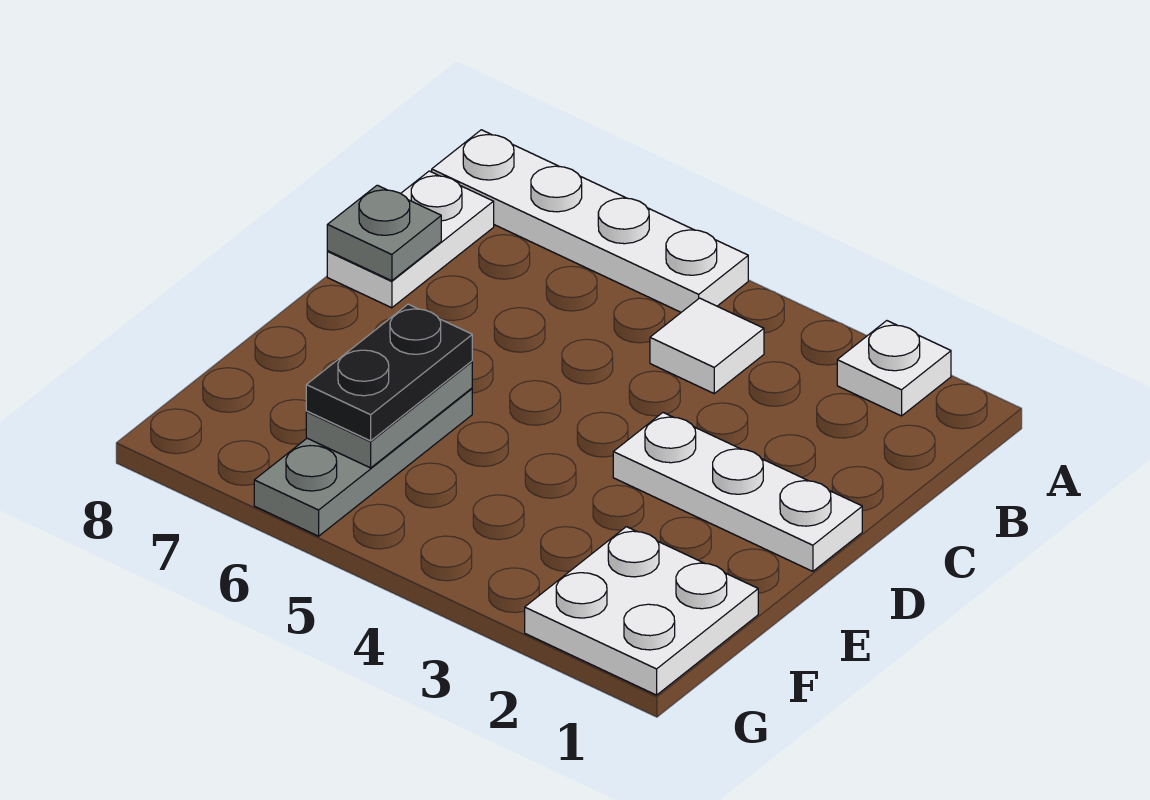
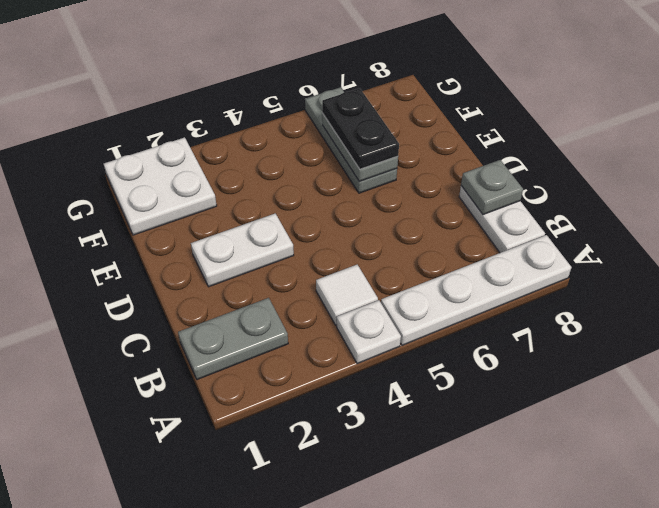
white 1x1 plate [837,321,951,416] -> white 1x1 plate moved to [337,300,401,364]
none -> grey 1x2 plate [178,298,288,380]
white 1x3 plate [613,413,862,571] -> white 1x2 plate [191,213,294,287]

